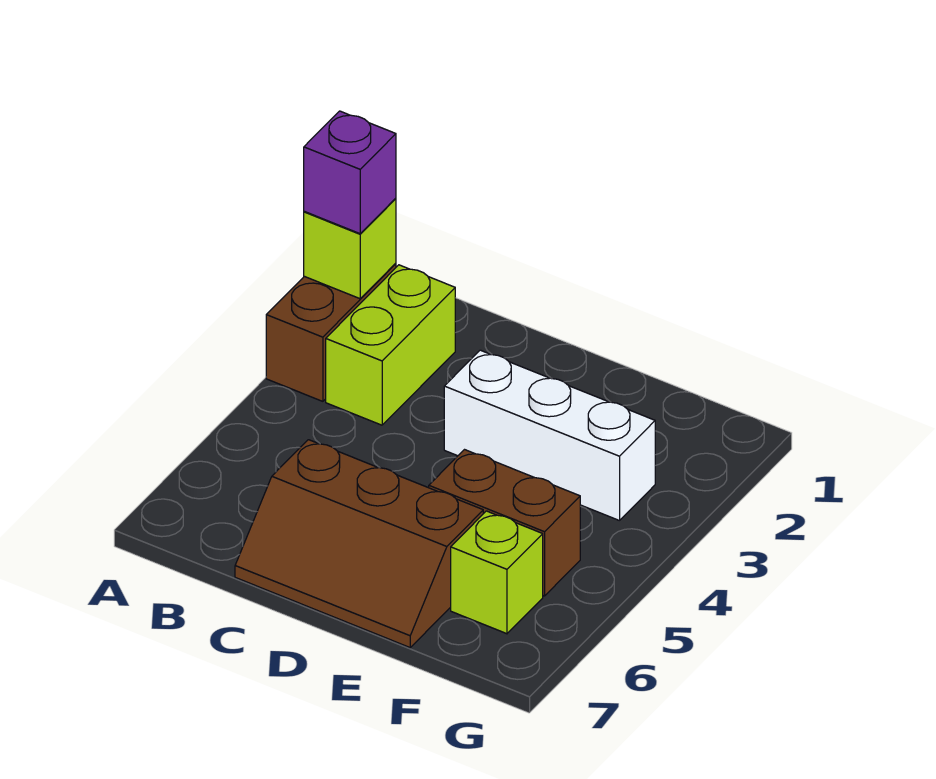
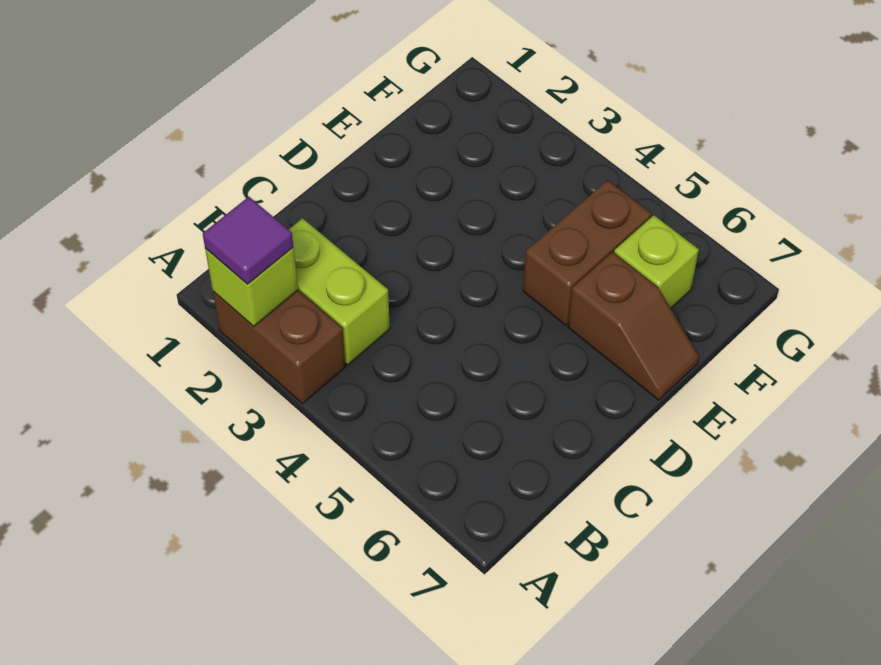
purple 1x1 brick [304,111,396,234] -> purple 1x1 tile [203,197,293,284]
brown 2x3 slope [235,440,483,647] -> brown 1x2 slope [568,252,699,400]
white 1x3 brick [444,350,655,521] -> none

